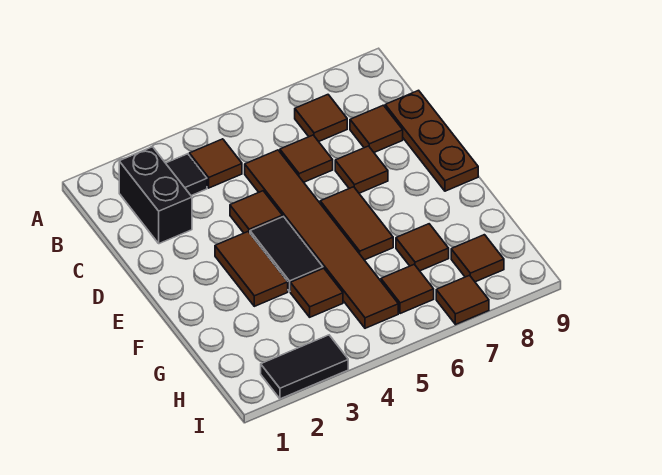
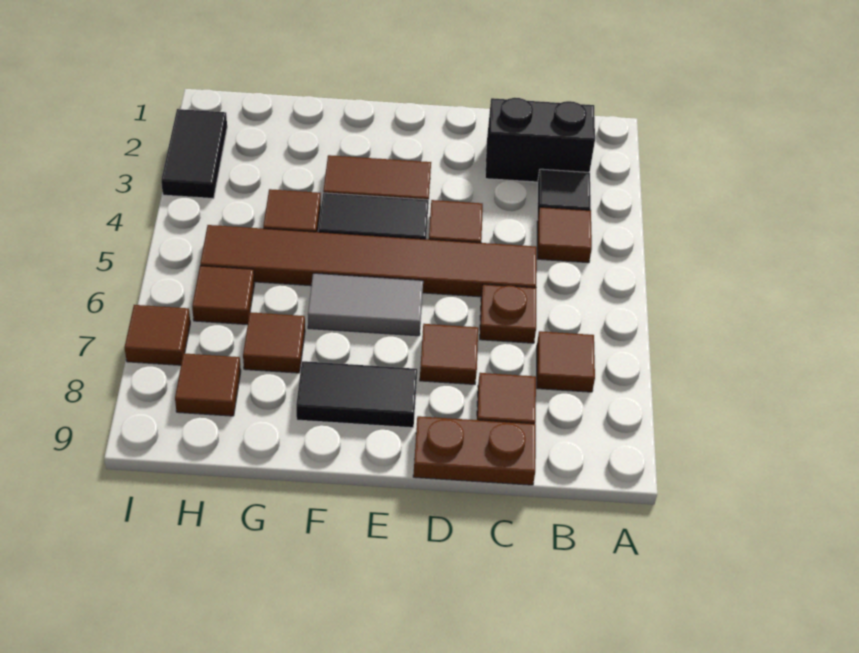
brown 1x1 tile [280,135,333,182] -> brown 1x1 plate [480,284,536,343]
brown 1x3 plate [385,90,478,191] -> brown 1x2 plate [413,416,536,485]
brown 1x2 tile [320,187,393,260] -> grey 1x2 tile [308,273,423,336]
none -> black 1x2 tile [296,361,417,428]

